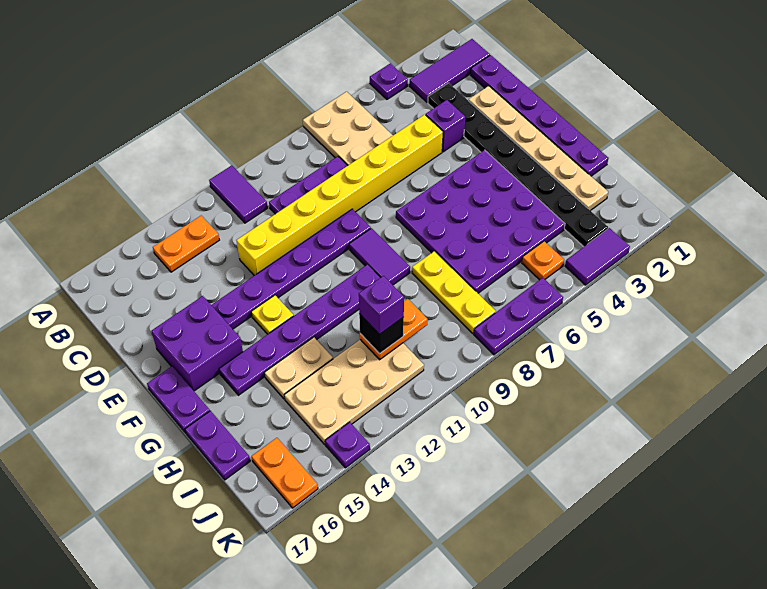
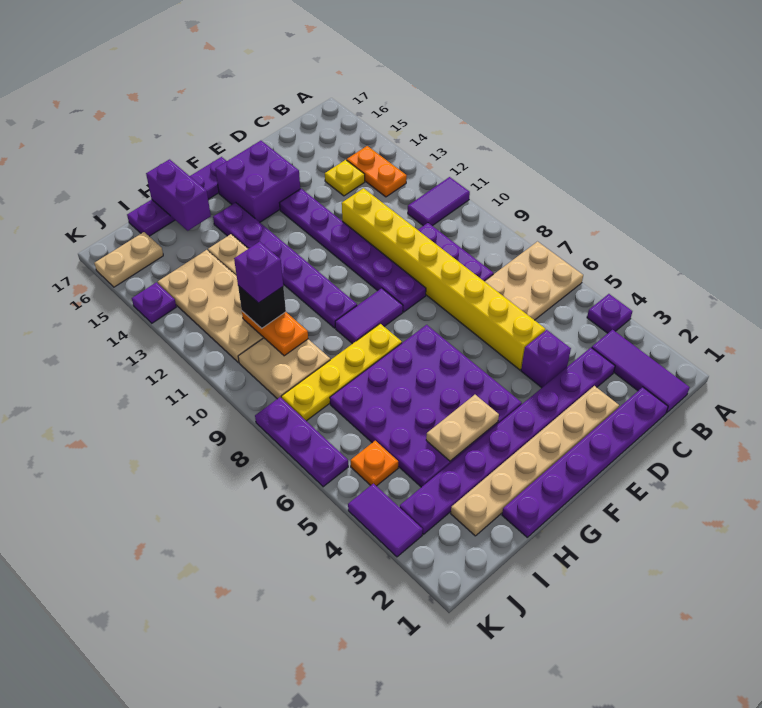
black 1x8 plate [428,83,608,247] -> purple 1x8 plate [400,348,615,534]
yellow 1x1 plate [251,295,293,334] -> yellow 1x1 plate moved to [325,160,365,196]
none -> tan 1x2 plate [426,395,499,461]
yellow 1x3 plate [412,251,496,333] -> yellow 1x4 plate [281,324,402,421]
none -> purple 1x2 brick [146,159,211,231]
none -> tan 2x2 plate [238,338,330,399]
orange 1x2 plate [252,438,318,508] -> tan 1x2 plate [94,232,163,287]

